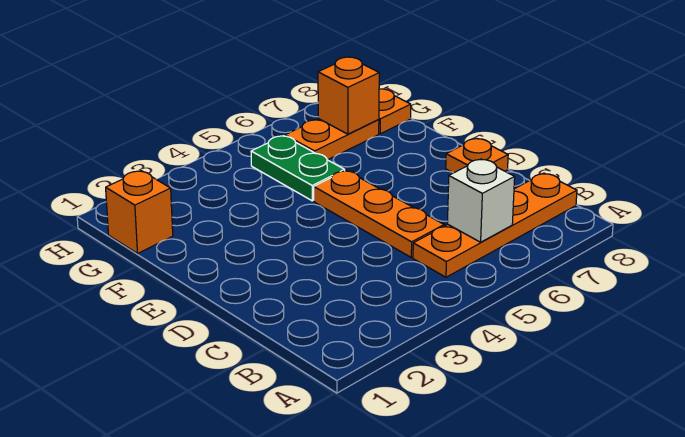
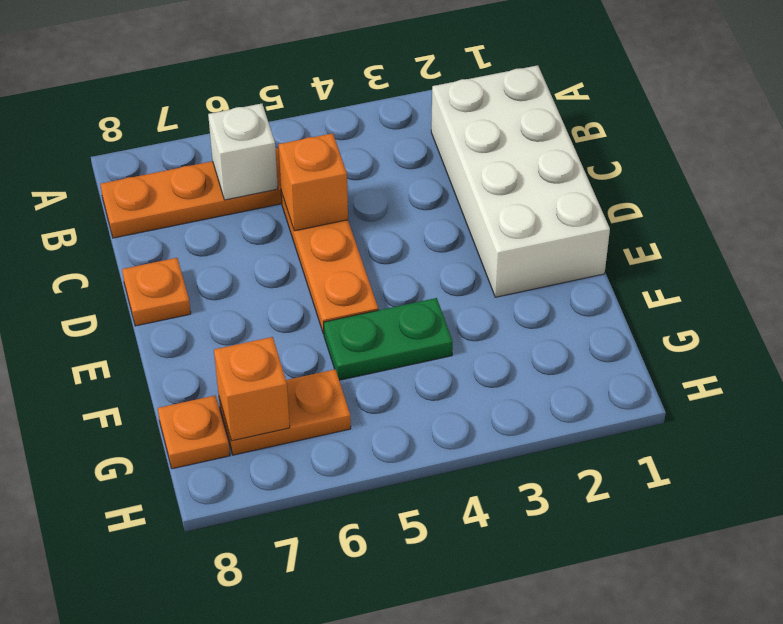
none -> white 2x4 brick [431,65,610,297]
green 1x2 plate [251,136,345,201] -> green 1x2 plate turned to [324,298,453,380]
orange 1x1 brick [106,171,173,253] -> orange 1x1 brick moved to [279,133,348,231]

